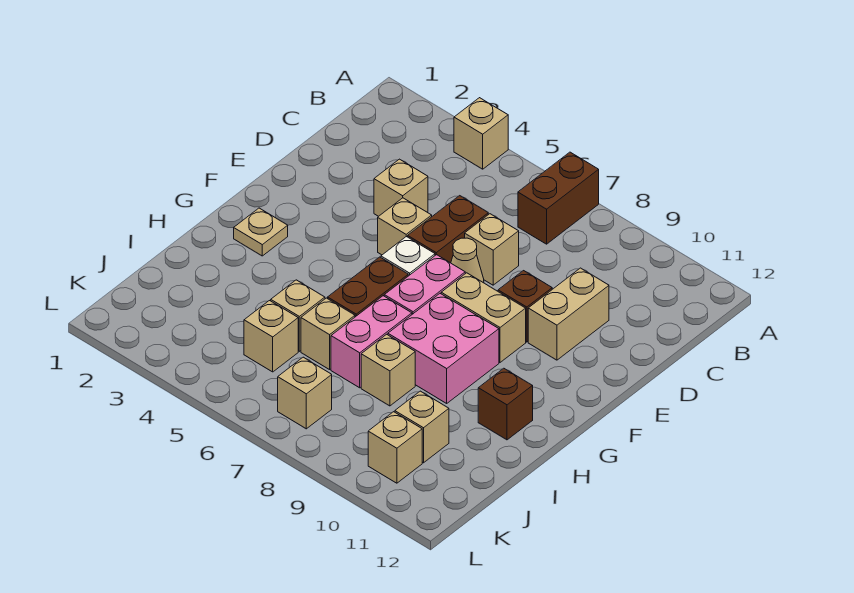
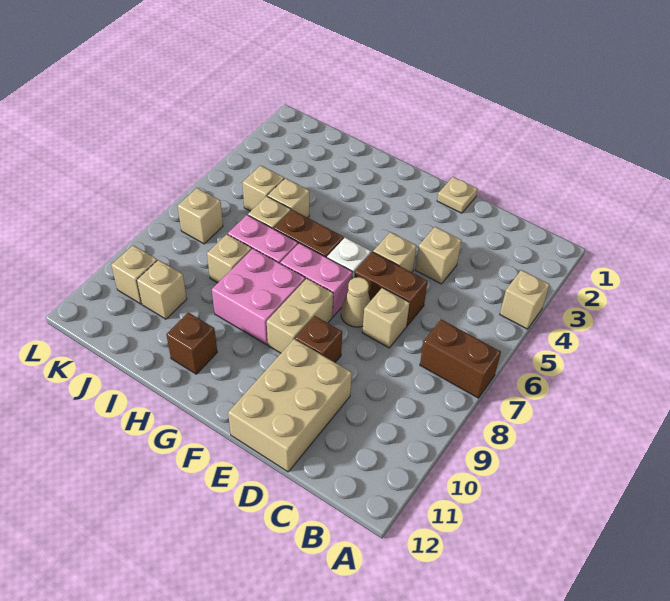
tan 1x2 brick [528,268,609,360] -> tan 2x3 brick [228,339,352,472]
tan 1x1 plate [234,208,288,256] -> tan 1x1 plate moved to [437,177,477,213]

